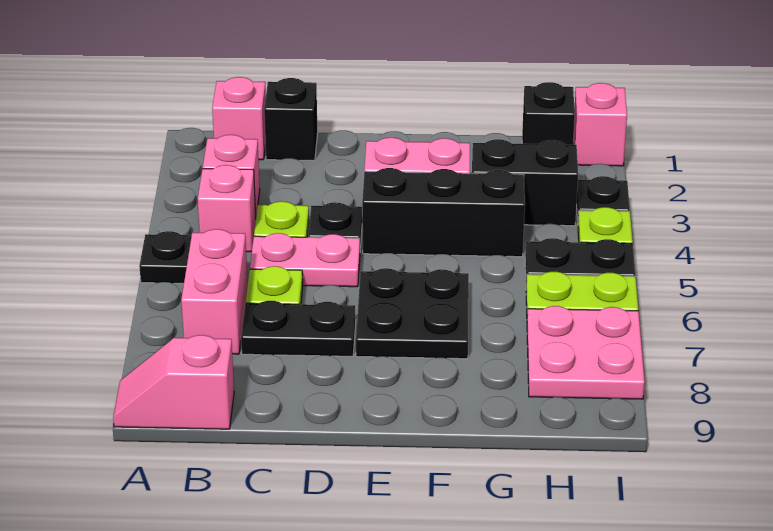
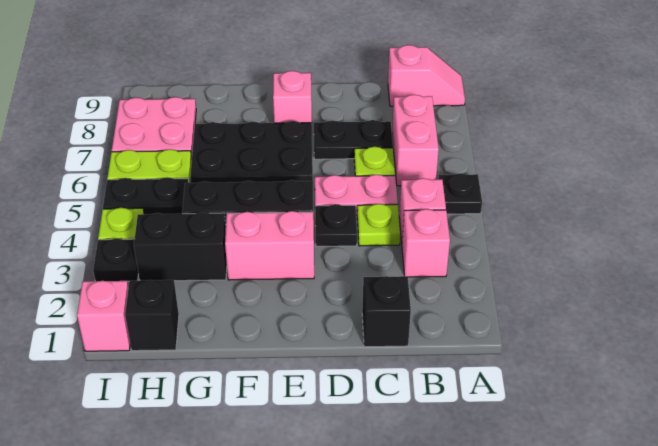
pink 1x1 brick [212,77,266,160] -> pink 1x1 brick moved to [273,71,312,123]
black 2x2 plate [356,268,469,359] -> black 2x3 plate [190,121,313,183]

